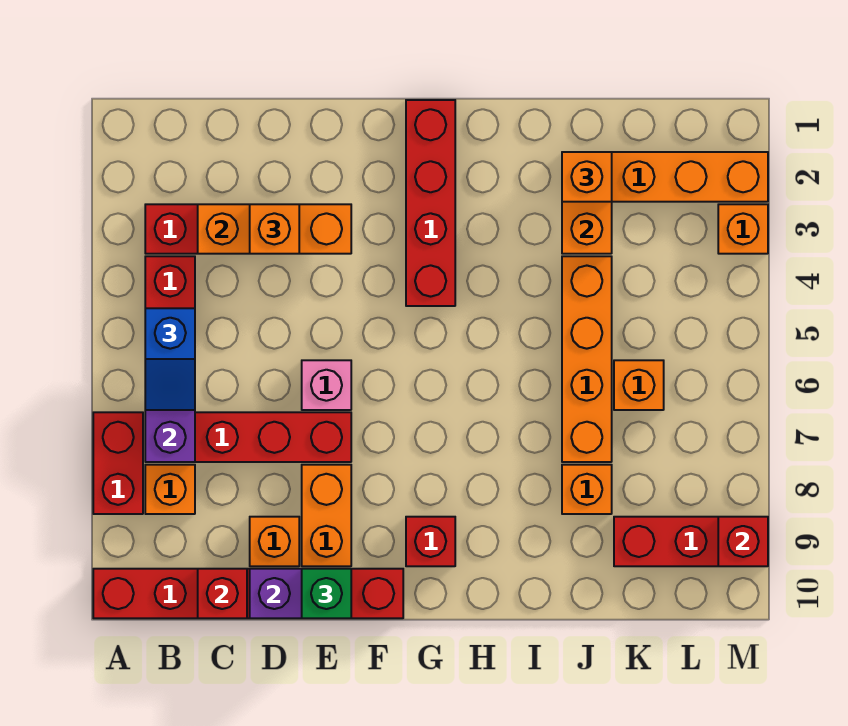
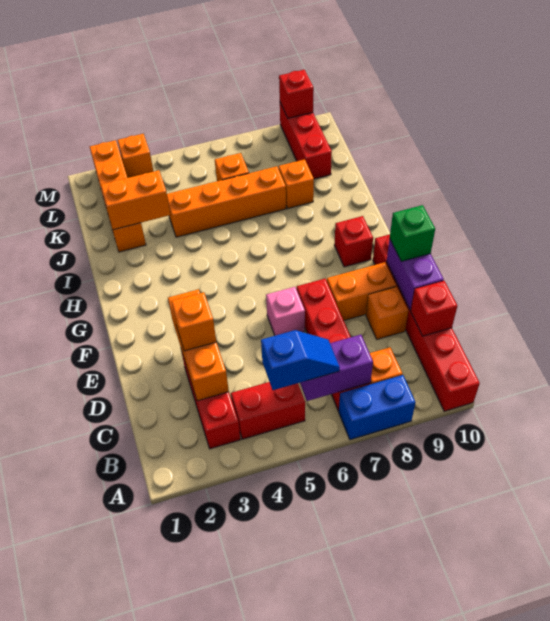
red 1x2 brick [93,412,143,514] -> blue 1x2 brick [339,375,415,440]
red 1x4 brick [406,100,455,306] -> none
orange 1x1 brick [562,152,612,202] -> none

